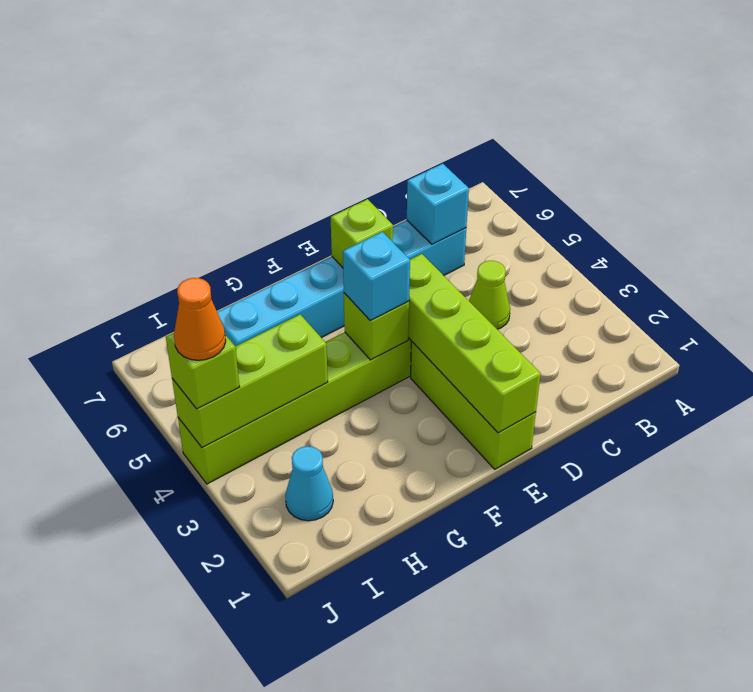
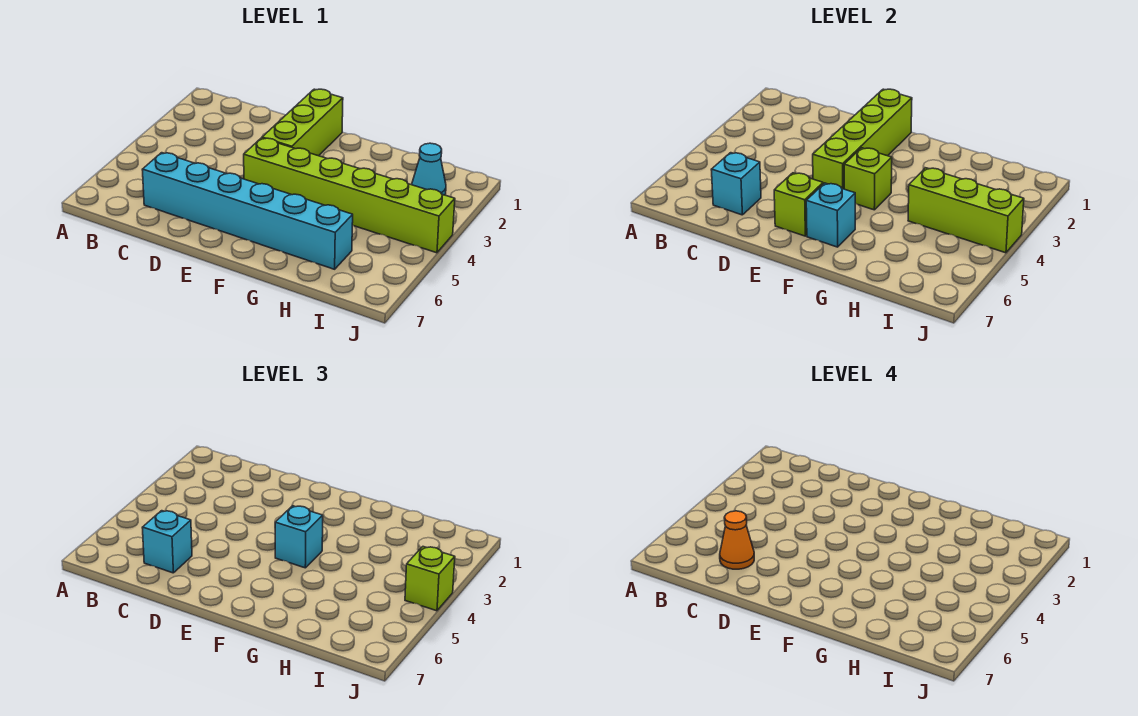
lime 1x1 cone [469,261,510,329] -> none
none -> cyan 1x1 brick [142,511,192,573]
none -> cyan 1x1 brick [806,183,855,247]
orange 1x1 cone [174,278,226,360] -> orange 1x1 cone moved to [720,511,754,569]

